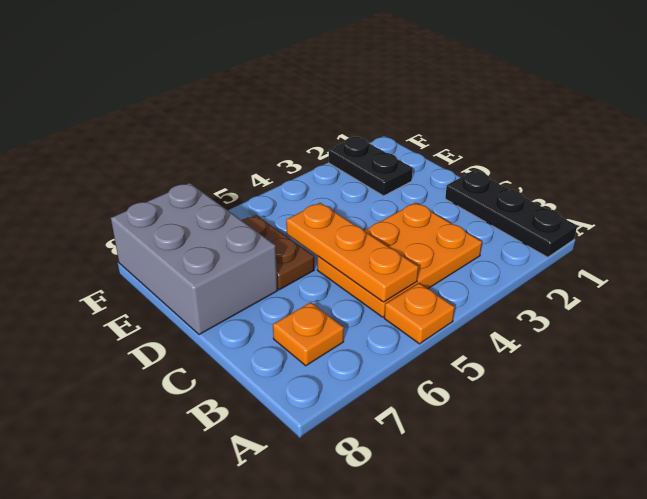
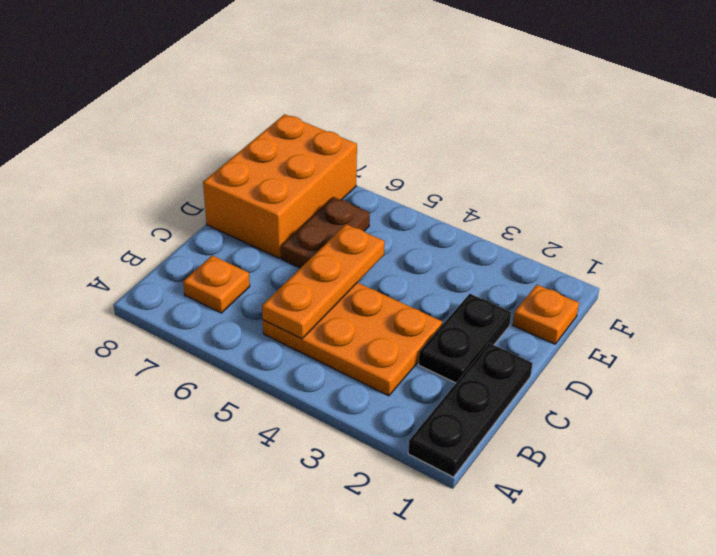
orange 1x1 plate [384,283,455,344] -> orange 1x1 plate moved to [513,285,579,344]
grey 2x3 brick [111,183,278,335] -> orange 2x3 brick [203,114,357,258]
black 1x2 plate [329,137,413,196] -> black 1x2 plate moved to [419,294,511,383]

